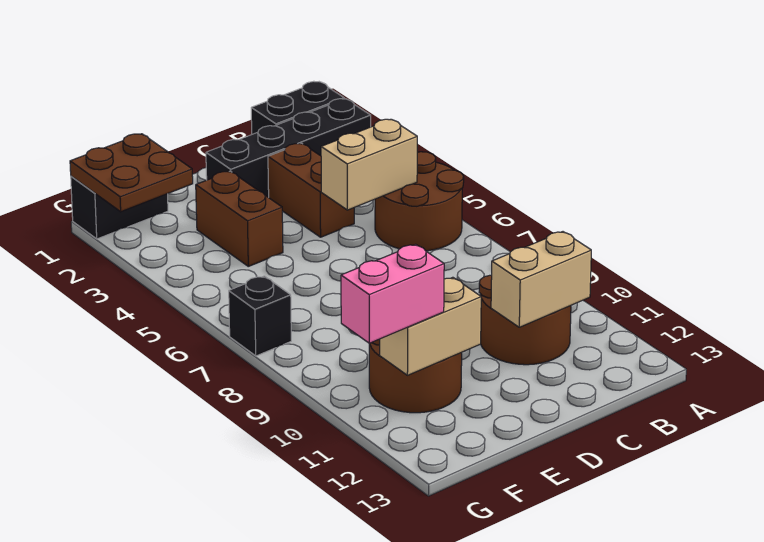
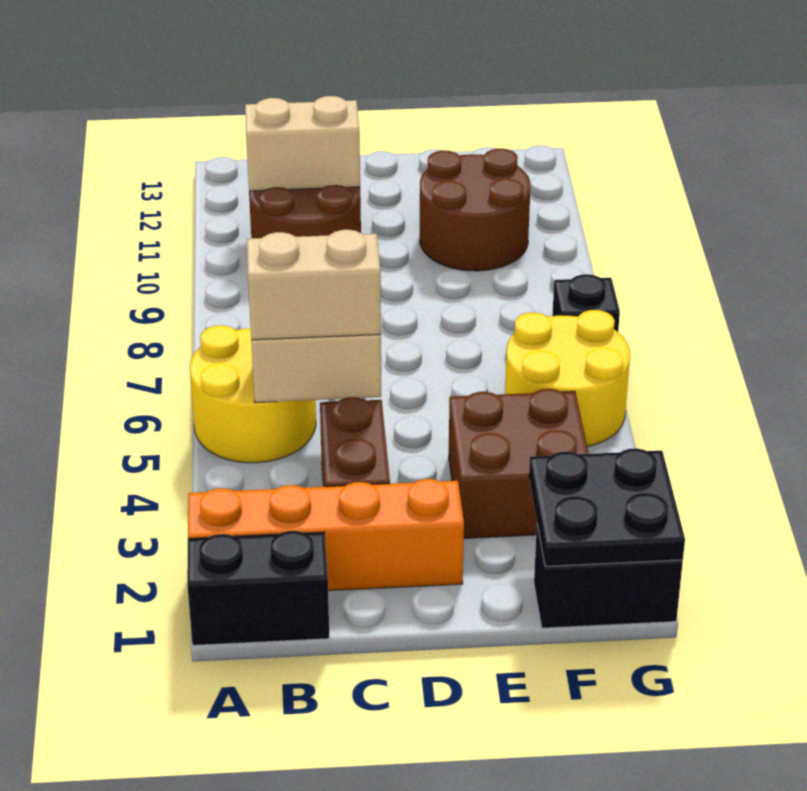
black 1x4 brick [206,99,371,197] -> orange 1x4 brick [188,479,464,591]
brown 2x2 round brick [375,152,464,251] -> yellow 2x2 round brick [190,325,316,463]
brown 1x2 brick [196,171,283,266] -> brown 2x2 brick [449,389,589,538]
tan 1x2 brick [380,277,481,375] -> tan 1x2 brick moved to [247,230,381,340]
brown 2x2 plate [70,134,193,212] -> black 2x2 plate [529,448,685,566]
none -> yellow 2x2 round brick [505,310,630,447]
pink 1x2 brick [341,244,444,343] -> none

